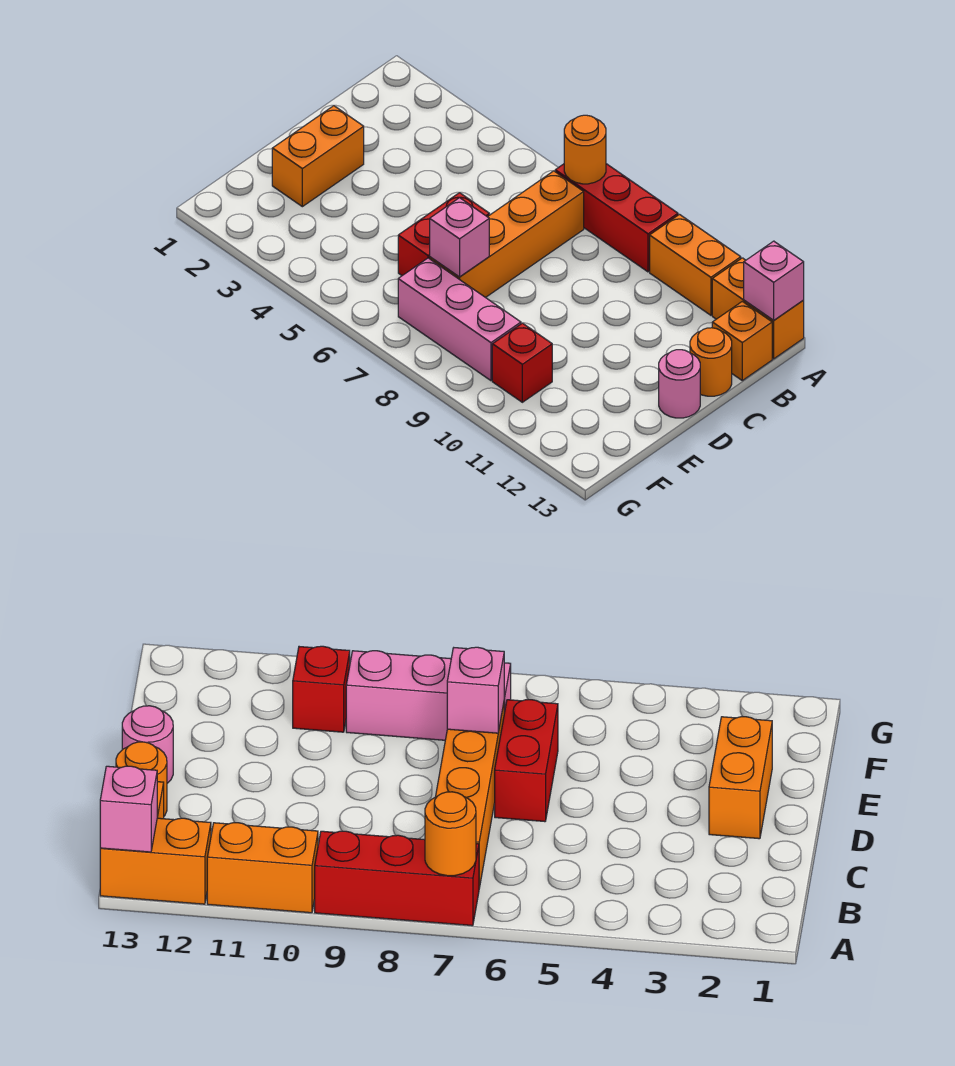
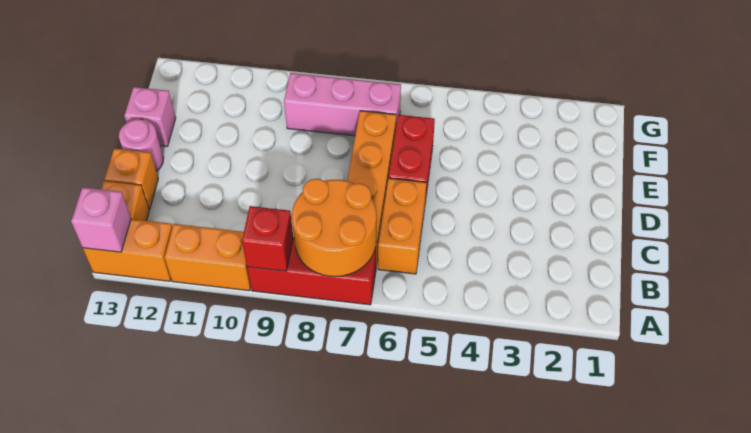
orange 1x1 round brick [564,115,606,184] -> orange 2x2 round brick [292,179,376,277]
orange 1x1 round brick [690,328,732,396] -> orange 1x1 brick [104,149,158,209]
orange 1x2 brick [272,106,364,207] -> orange 1x2 brick moved to [378,178,426,274]
pink 1x1 brick [430,198,489,277] -> pink 1x1 brick moved to [125,87,176,146]
red 1x1 brick [492,323,552,402] -> red 1x1 brick moved to [242,206,293,271]

